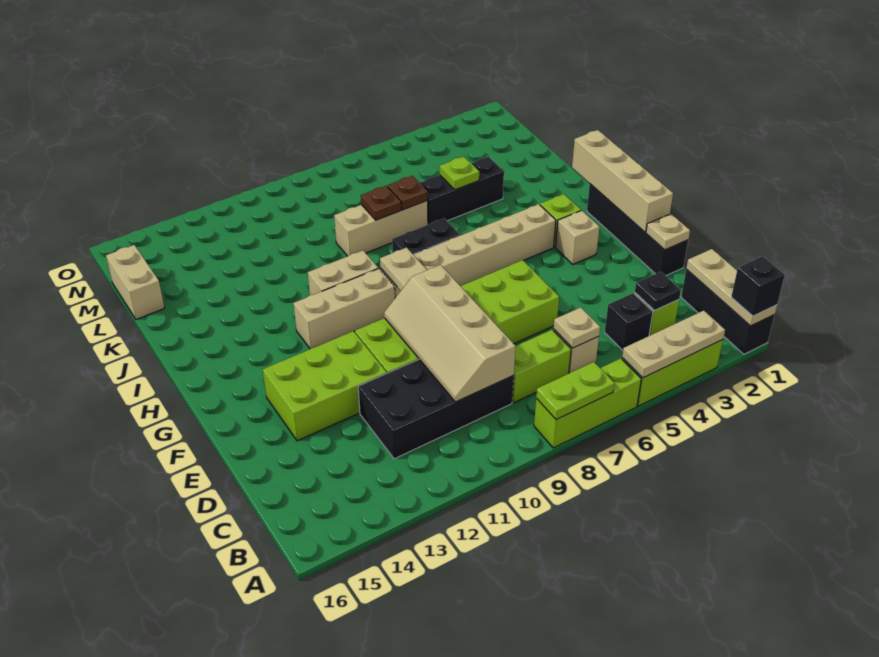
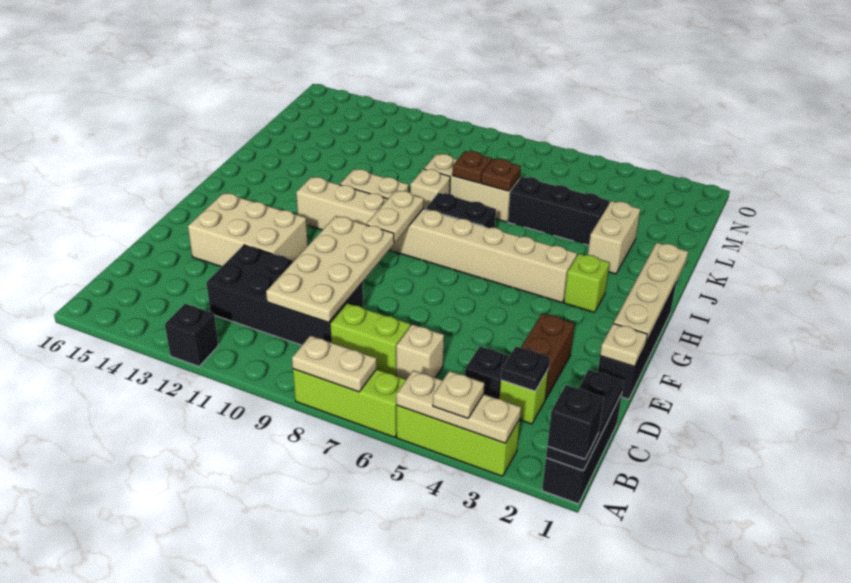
tan 1x3 plate [686,249,777,326] -> black 1x3 plate [546,370,624,471]
lime 1x2 plate [536,362,614,420] -> tan 1x2 plate [292,336,377,392]
none -> black 1x1 brick [165,304,218,366]
tan 1x1 plate [554,307,600,348] -> tan 1x1 plate moved to [433,371,484,418]
tan 2x4 slope [384,265,515,402] -> tan 2x4 plate [266,216,394,322]
none -> brown 1x2 brick [521,313,574,399]
lime 2x6 brick [355,260,559,373] -> none
lime 2x3 brick [263,331,387,441] -> tan 2x3 brick [188,193,308,267]
tan 1x4 brick [572,130,673,232] -> tan 1x4 plate [614,243,688,343]
tan 1x1 brick [556,211,599,264] -> tan 1x1 brick moved to [410,169,450,209]
lime 1x1 plate [440,157,479,190] -> none
tan 1x2 brick [106,245,164,319] -> tan 1x2 brick moved to [588,201,640,274]

